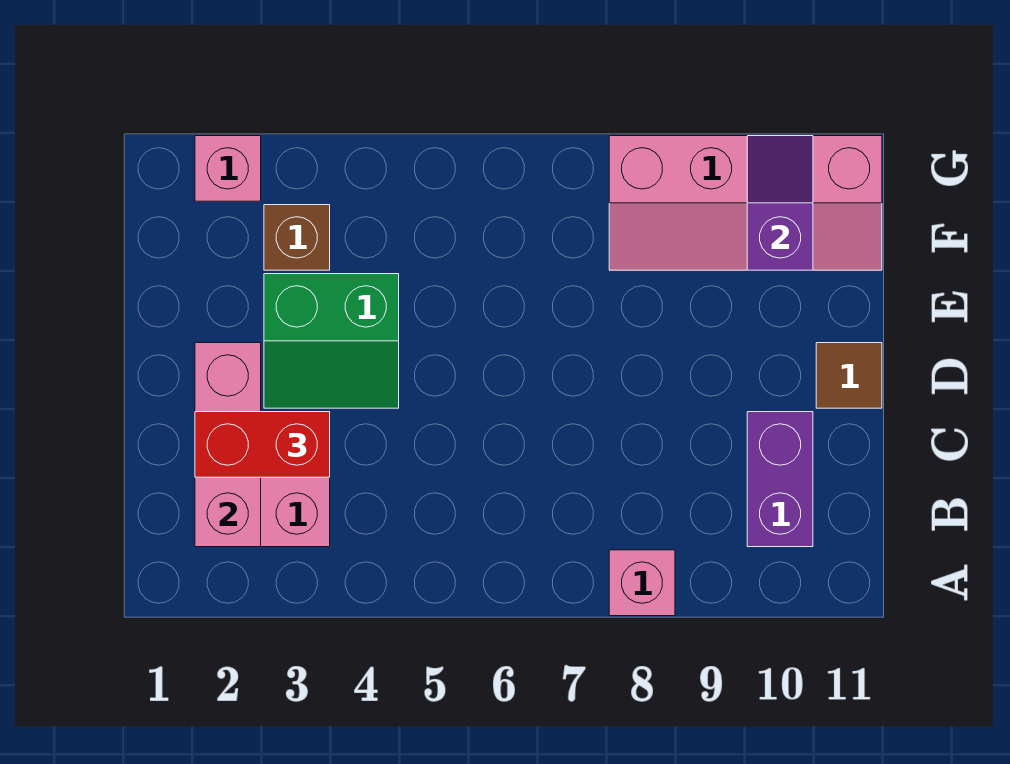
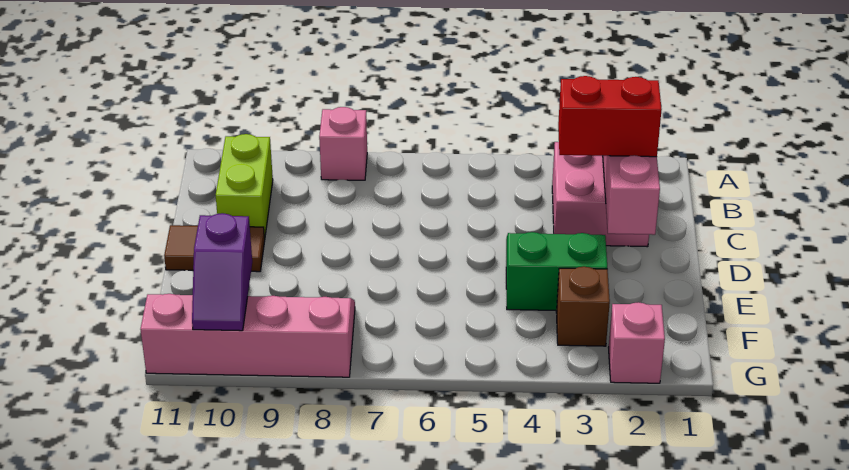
purple 1x2 brick [747,412,813,547] -> lime 1x2 brick [216,134,273,239]
brown 1x1 tile [816,343,882,408] -> brown 1x2 tile [164,225,265,272]

